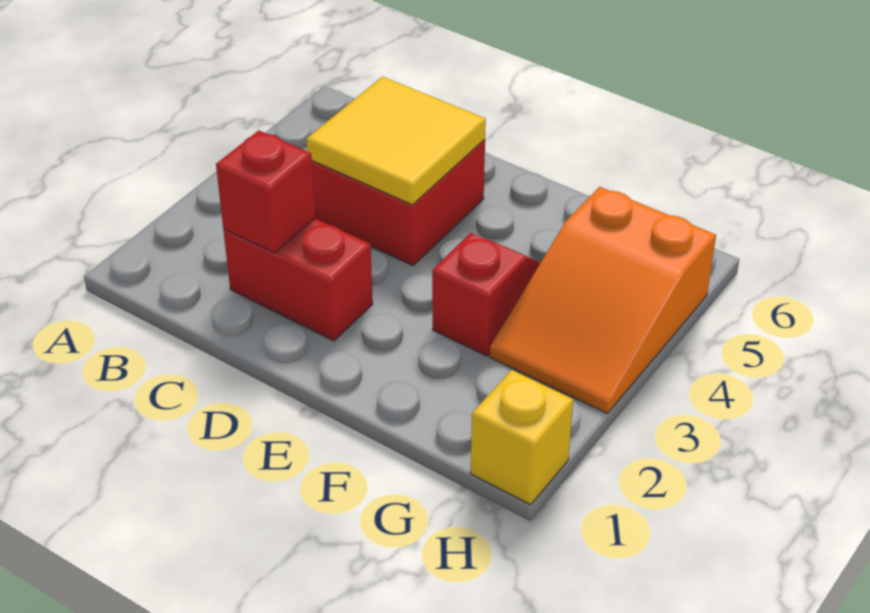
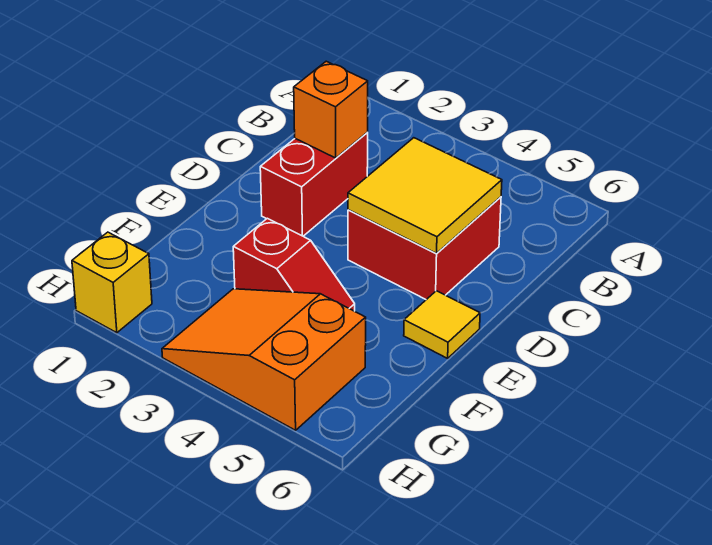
red 1x1 brick [216,130,315,253] -> orange 1x1 brick [294,61,368,158]
none -> yellow 1x1 tile [404,291,480,358]

